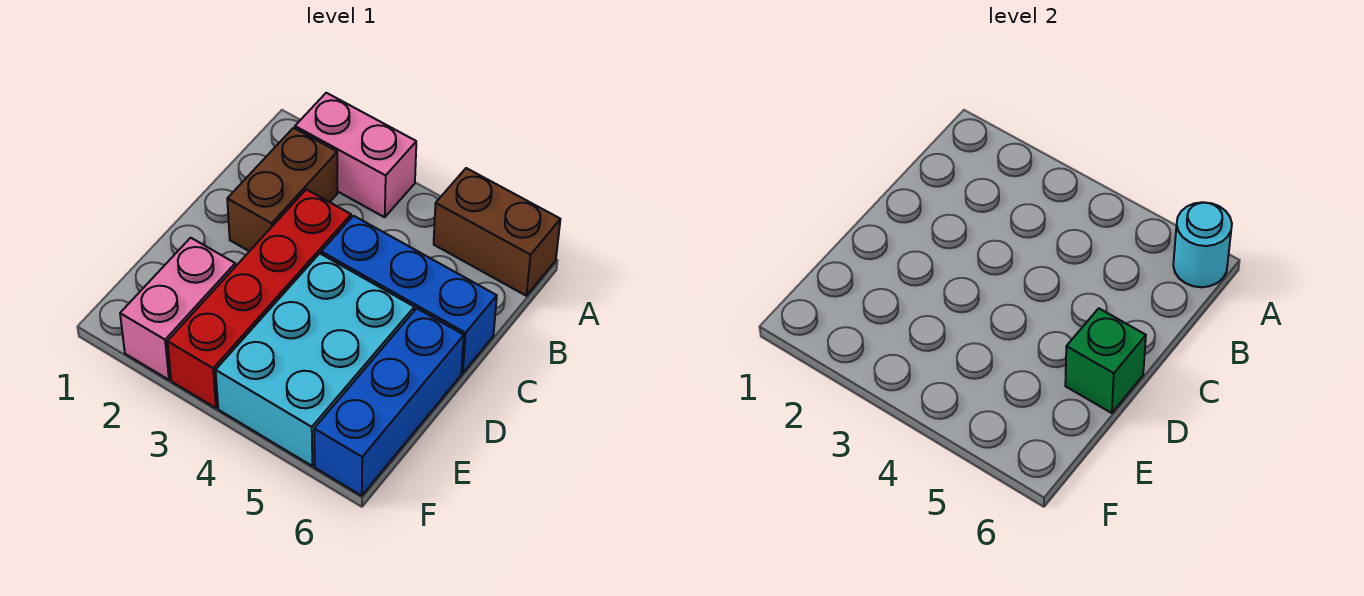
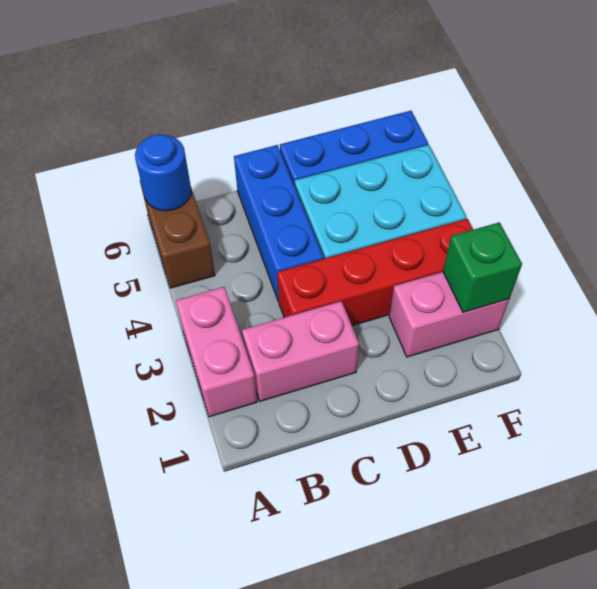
cyan 1x1 round brick [1173,202,1232,287] -> blue 1x1 round brick [135,134,191,211]
brown 1x2 brick [227,128,337,251] -> pink 1x2 brick [242,301,359,401]
green 1x1 brick [1065,308,1146,413] -> green 1x1 brick moved to [443,222,522,312]

